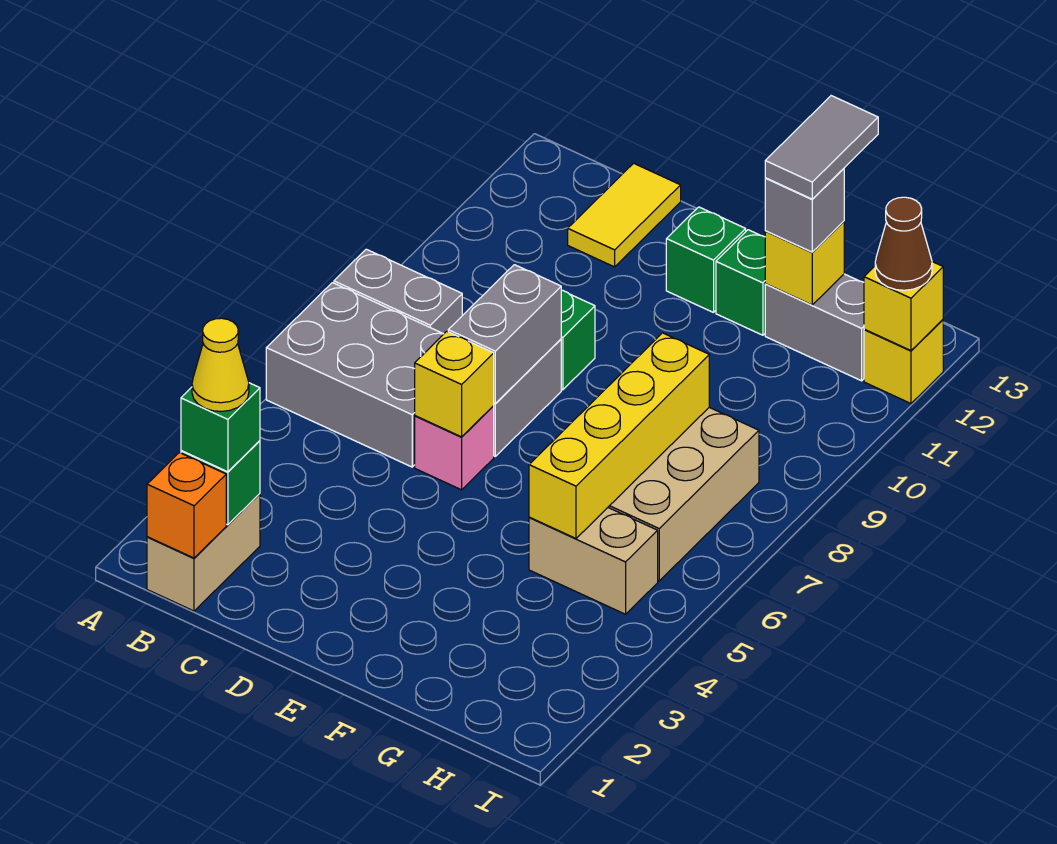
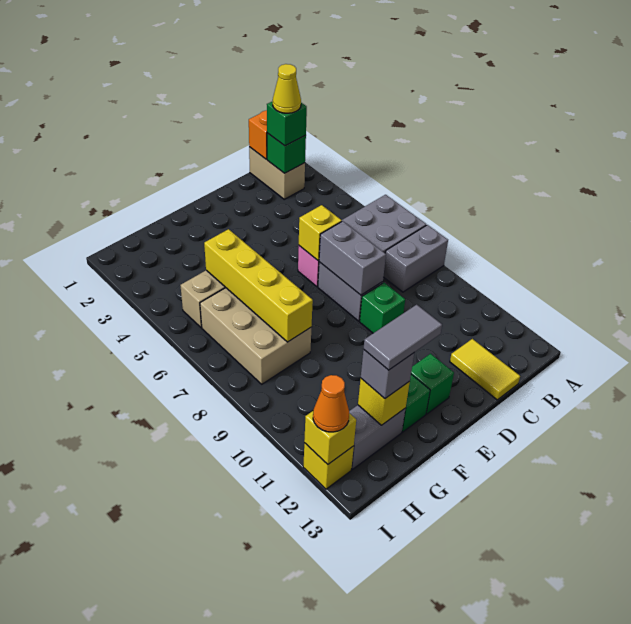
grey 1x2 tile [765,96,878,199] -> grey 1x2 tile turned to [363,305,442,370]
brown 1x1 cone [875,197,932,290] -> orange 1x1 cone [313,375,349,432]

